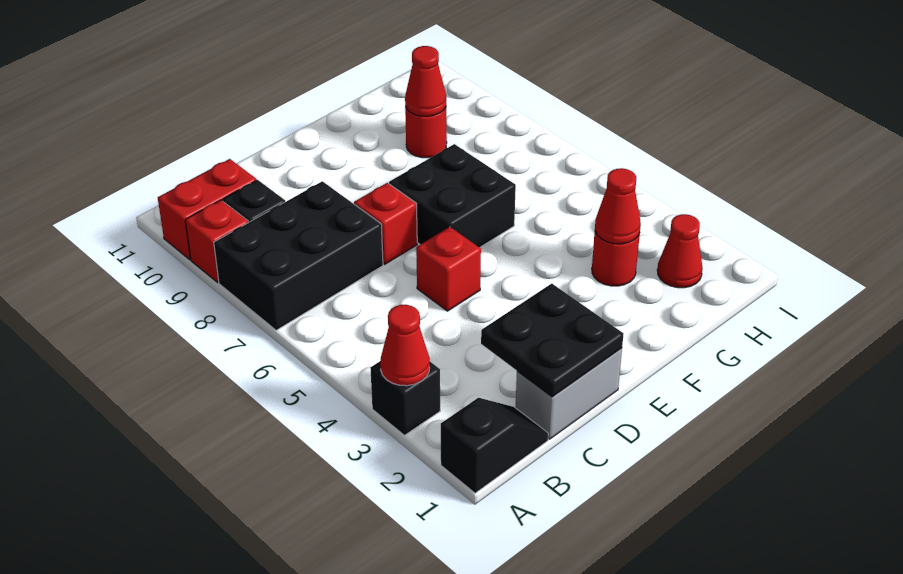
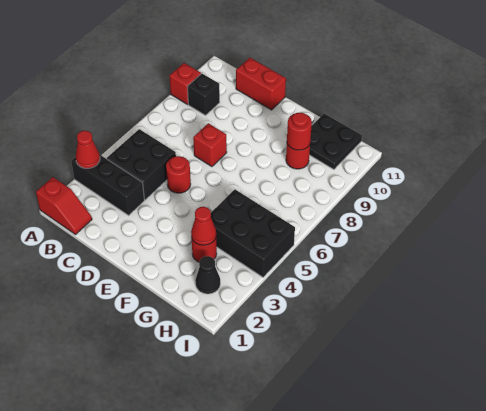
black 1x2 slope [441,398,548,493] -> red 1x2 slope [36,177,92,235]
black 1x1 brick [370,362,440,435] -> black 1x3 brick [71,155,144,215]
black 2x3 brick [214,181,383,330] -> black 2x3 brick moved to [211,190,295,277]
red 1x2 brick [158,159,256,260] -> red 1x2 brick moved to [236,58,286,110]
grey 1x2 brick [515,348,622,439] -> none
black 2x2 plate [481,284,623,397] -> black 2x2 plate moved to [309,114,362,169]
red 1x1 brick [416,227,481,311] -> red 1x1 round brick [166,156,191,193]
black 2x2 brick [389,144,516,248] -> black 2x2 brick moved to [107,129,176,200]
red 1x1 cone [405,46,446,116] -> red 1x1 round brick [287,113,312,150]
red 1x1 cone [657,214,703,288] -> black 1x1 cone [195,256,220,294]

